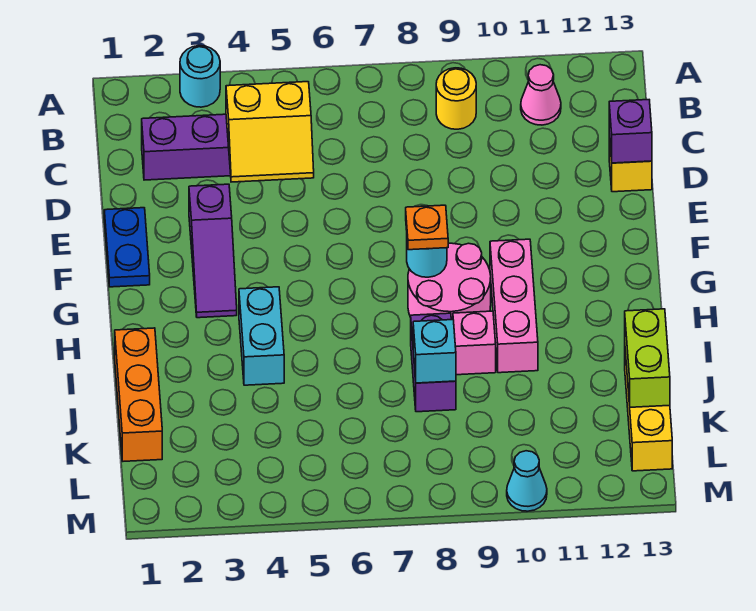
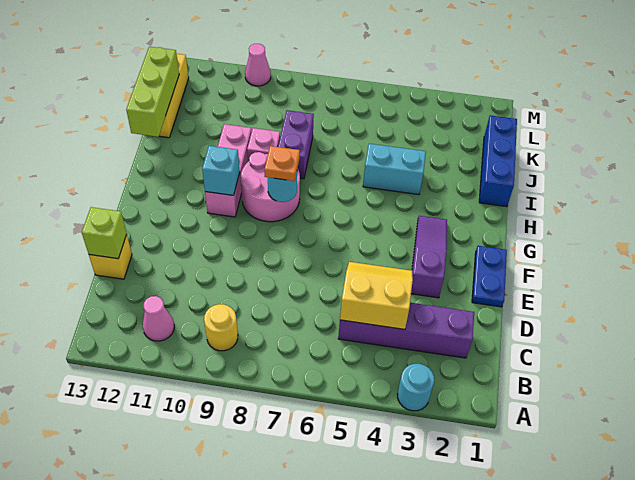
purple 1x1 brick [609,100,652,163] -> lime 1x1 brick [82,207,127,259]
cyan 1x2 brick [239,287,284,385] -> cyan 1x2 brick turned to [363,144,426,195]
orange 1x3 brick [115,328,162,461] -> blue 1x3 brick [479,115,517,207]
cyan 1x1 brick [413,320,456,383] -> cyan 1x1 brick moved to [202,146,240,195]
lime 1x2 brick [625,309,670,407] -> lime 1x3 brick [126,47,179,137]
cyan 1x1 cone [507,451,547,511] -> pink 1x1 cone [245,44,271,86]

